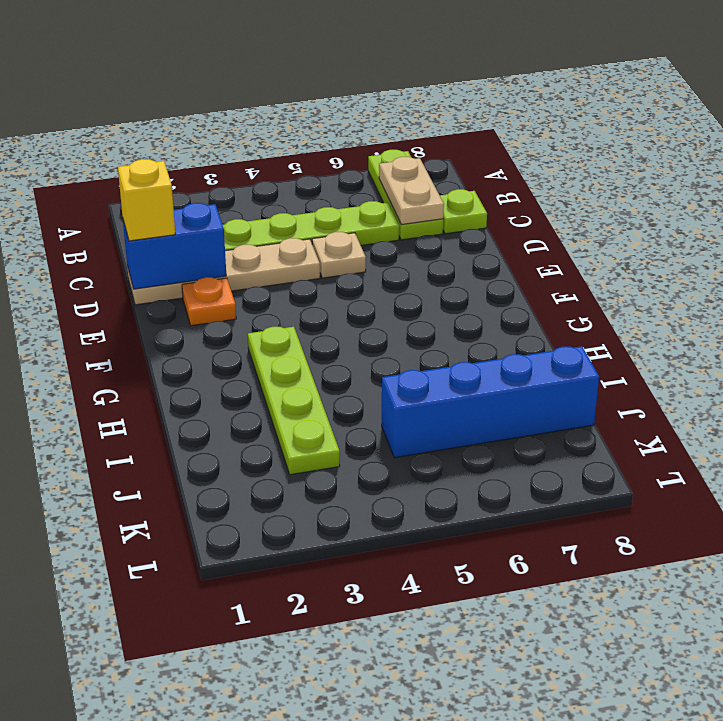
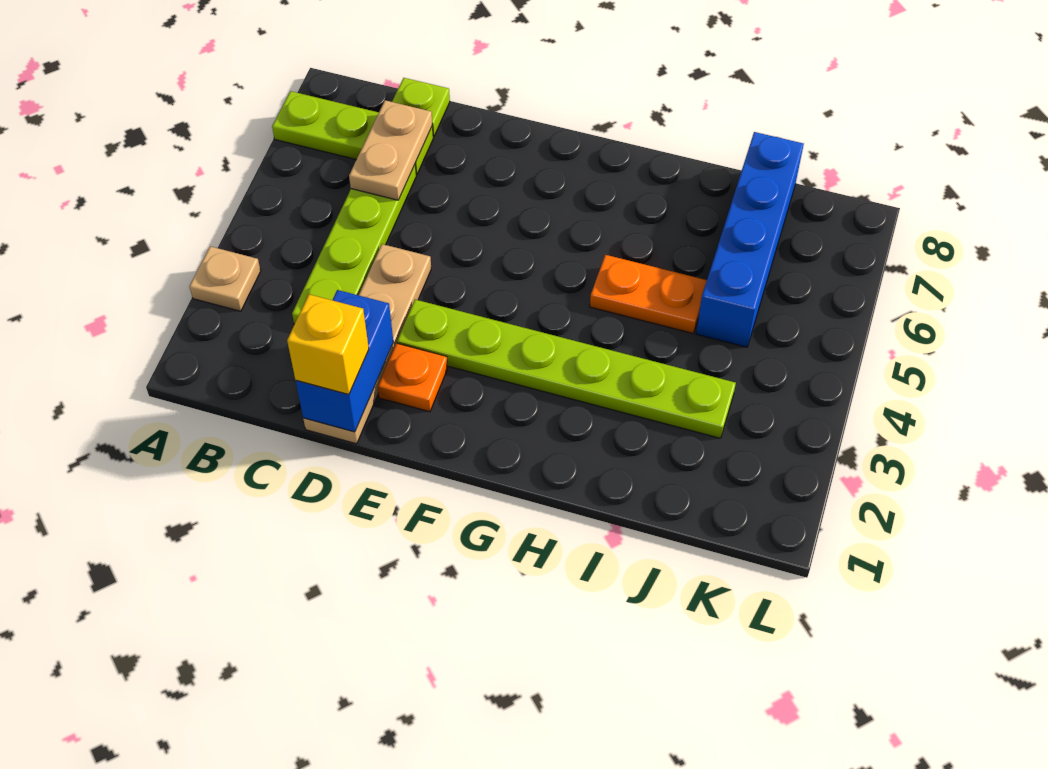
tan 1x2 plate [379,157,444,225] -> tan 1x2 plate turned to [349,100,432,200]
tan 1x1 plate [312,232,366,278] -> tan 1x1 plate moved to [189,246,261,311]
lime 1x4 plate [248,327,340,475] -> lime 1x6 plate [397,300,736,438]
none -> orange 1x2 plate [590,255,707,333]

